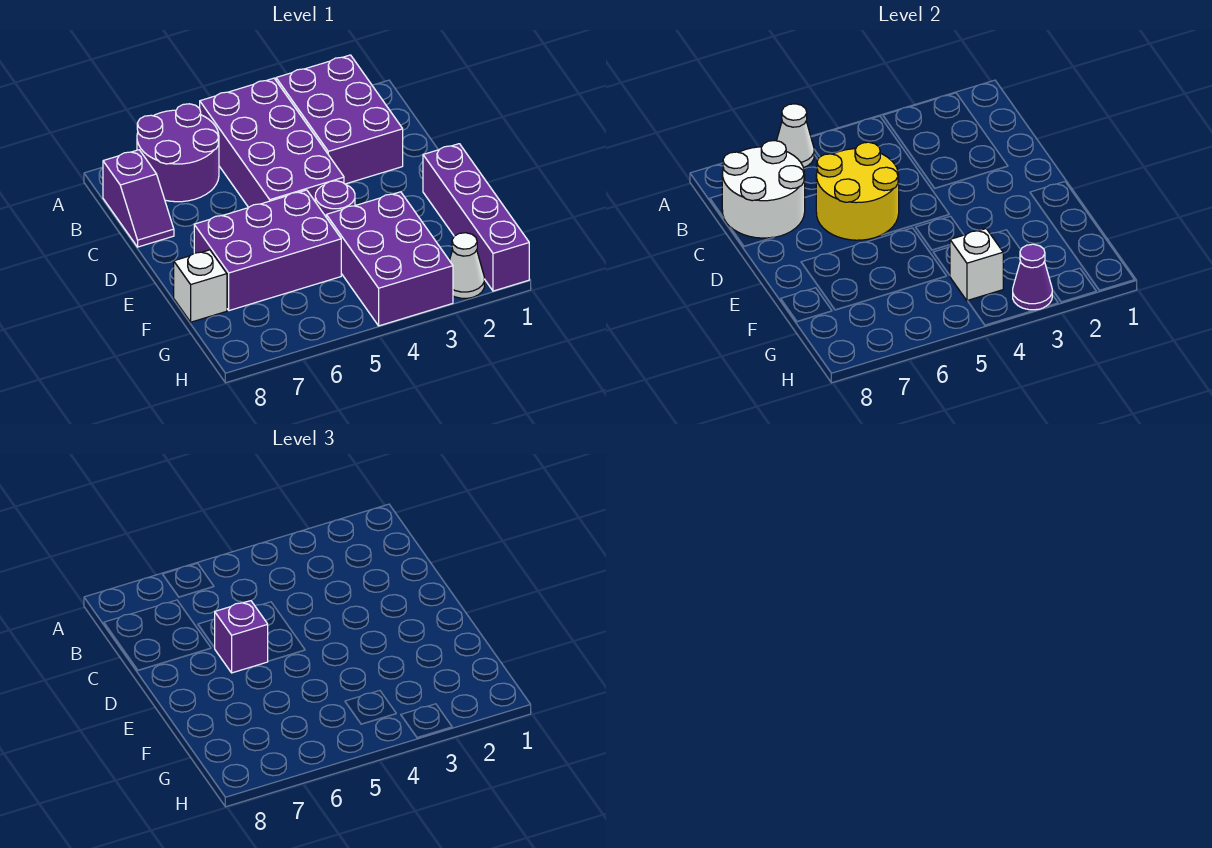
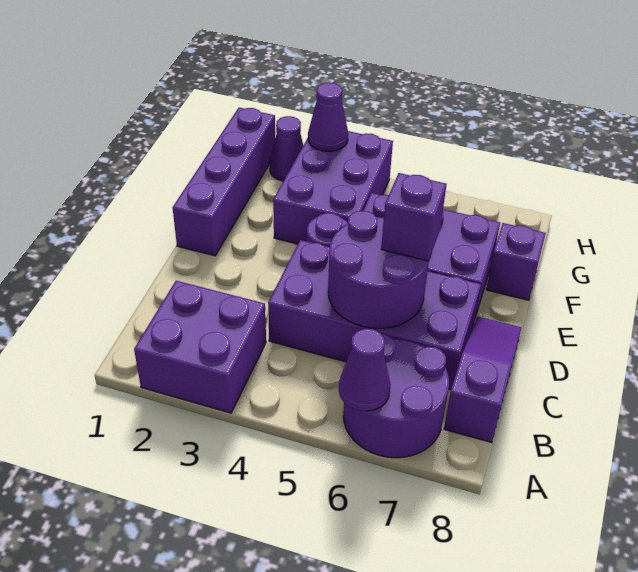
purple 2x3 brick [276,55,403,184] -> purple 2x2 brick [134,281,266,413]
purple 2x4 brick [200,78,344,207] -> purple 2x4 brick turned to [268,240,481,390]
white 1x1 cone [777,104,814,168] -> purple 1x1 cone [339,329,391,411]
white 2x2 round brick [722,141,805,238] -> none
purple 1x2 slope [103,150,174,247] -> purple 1x3 slope [444,317,521,443]
yellow 2x2 round brick [816,142,899,240] -> purple 2x2 round brick [328,211,429,328]
white 1x1 brick [174,250,227,322] -> purple 1x1 brick [486,223,546,300]
white 1x1 brick [950,229,1003,301] -> none
white 1x1 cone [449,233,484,298] -> purple 1x1 cone [270,116,303,181]

